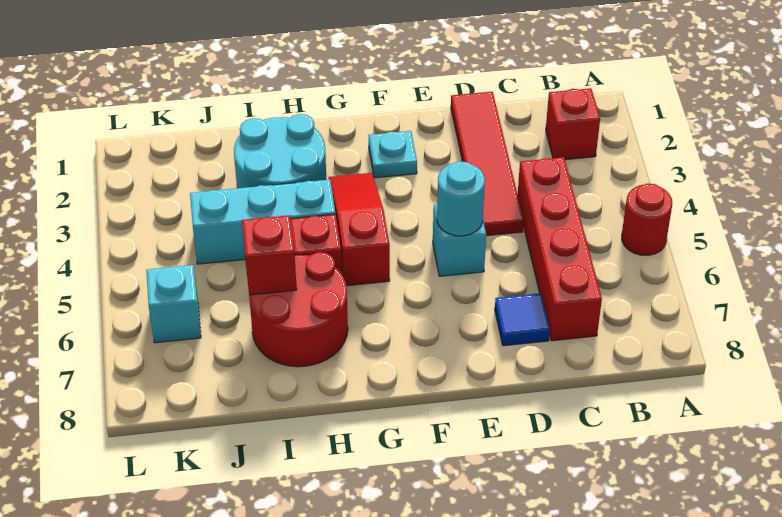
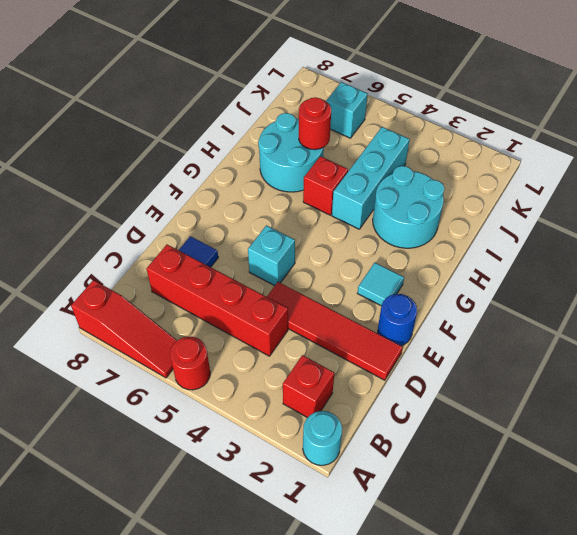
none -> blue 1x1 round brick [378,294,417,346]
cyan 1x1 round brick [437,161,485,236] -> cyan 1x1 round brick moved to [303,411,342,465]
cyan 1x1 plate [368,131,417,178] -> cyan 1x1 tile [357,263,404,306]
red 1x3 slope [329,173,390,286] -> red 1x3 slope moved to [71,280,177,378]
red 2x2 round brick [249,252,348,367] -> cyan 2x2 round brick [258,113,324,192]
red 1x1 brick [242,215,297,295] -> red 1x1 round brick [299,97,331,150]

